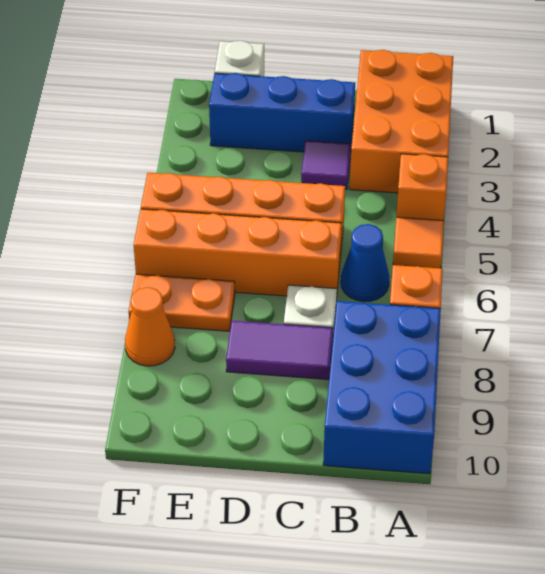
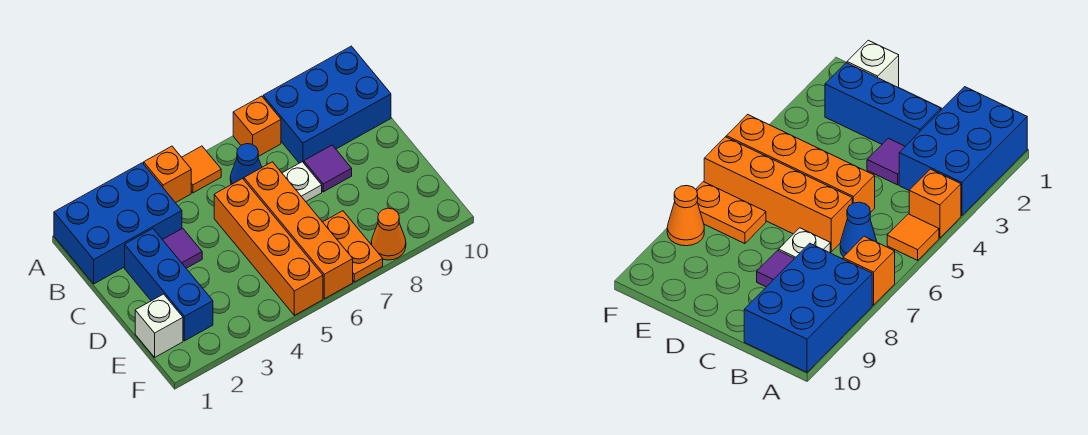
orange 2x3 brick [350,50,453,193] -> blue 2x3 brick [54,163,182,284]
purple 1x2 tile [226,321,333,380] -> purple 1x1 tile [304,145,352,192]

